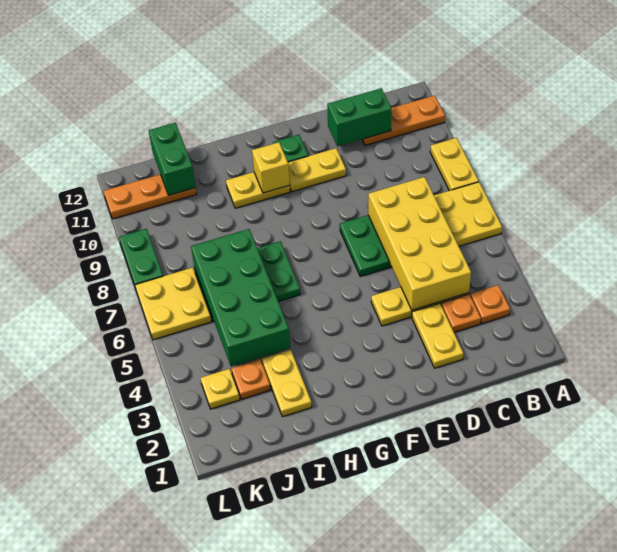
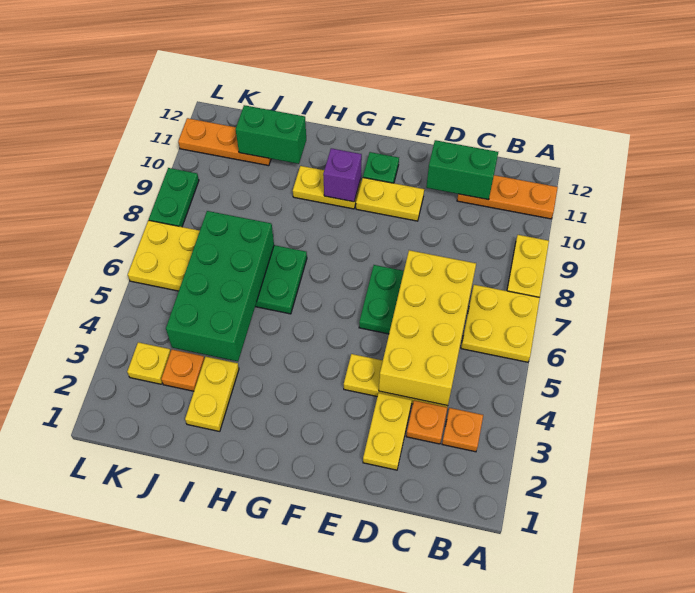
yellow 1x1 brick [252,142,290,193] -> purple 1x1 brick [323,148,362,202]
green 1x2 brick [149,123,196,195] -> green 1x2 brick turned to [236,105,306,164]

